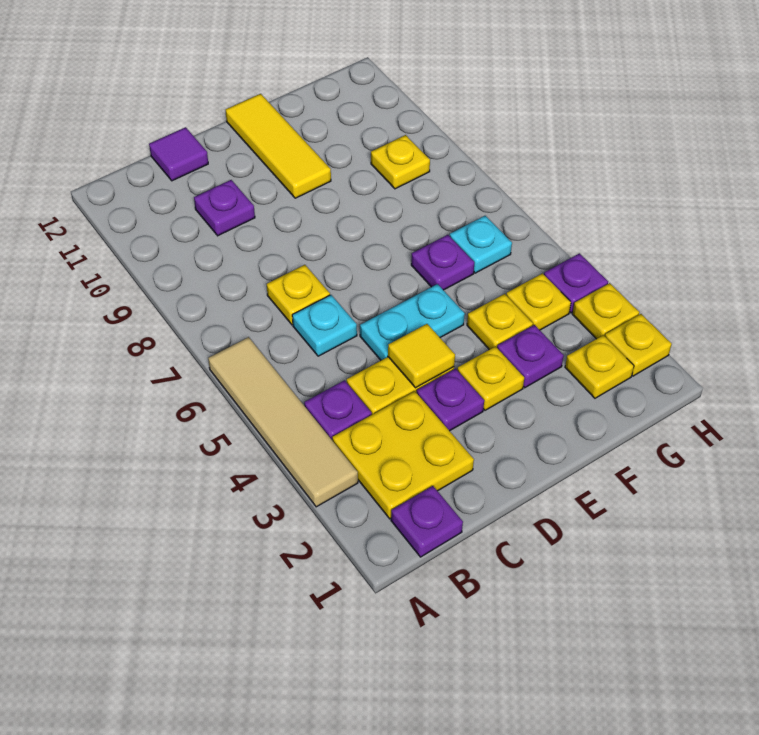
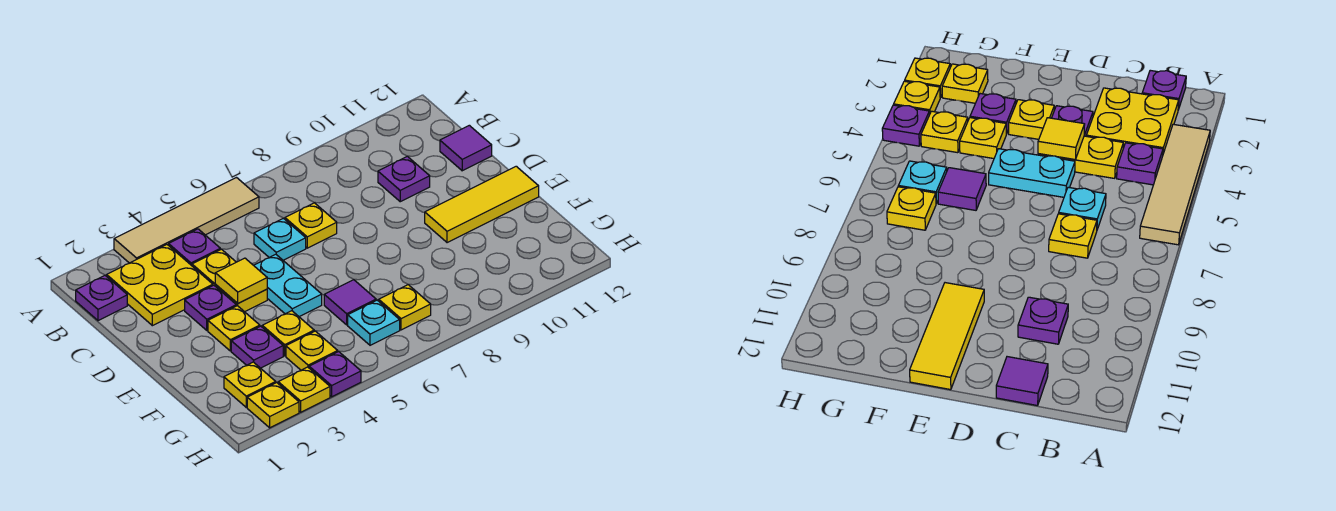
purple 1x1 plate [411,235,474,290] -> purple 1x1 tile [324,280,376,325]
yellow 1x1 plate [371,135,430,189] -> yellow 1x1 plate moved to [379,285,431,330]

